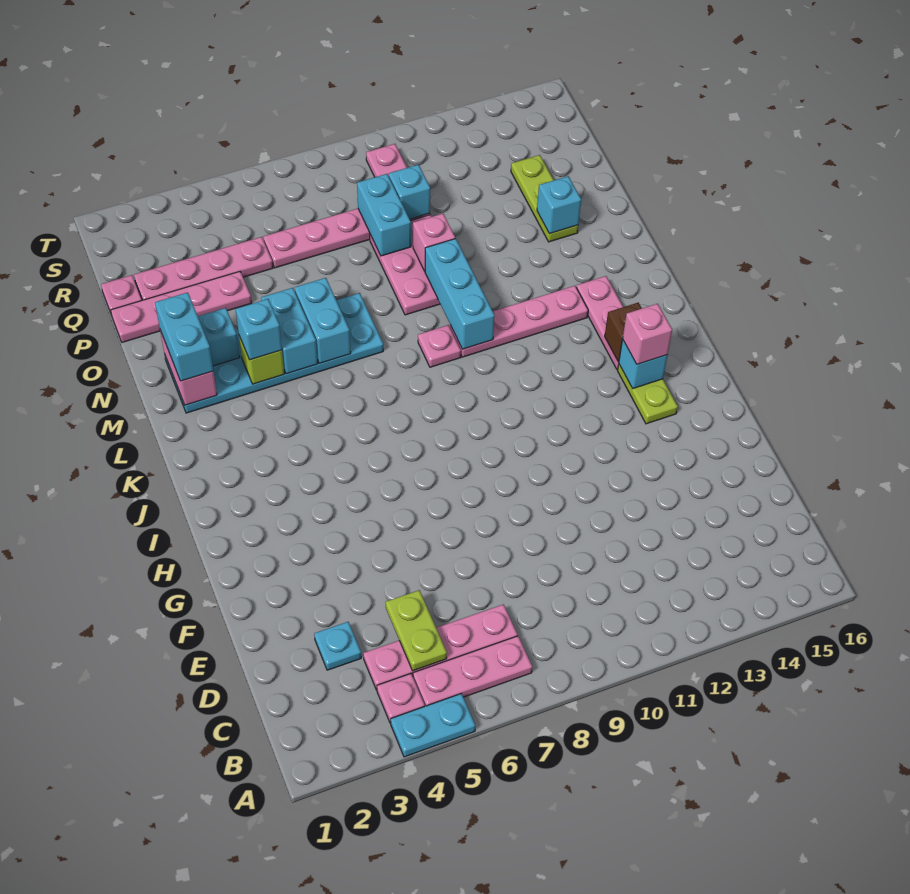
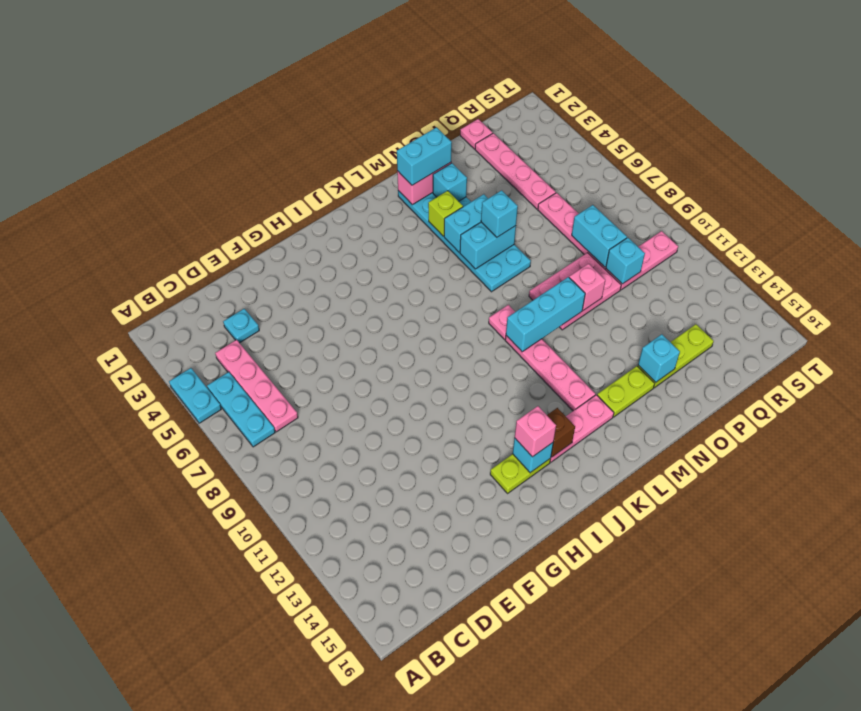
pink 1x1 plate [377,674,425,723] -> none
pink 1x3 plate [413,636,532,706] -> cyan 1x3 plate [207,372,275,447]
lime 1x2 plate [386,590,447,671] -> lime 1x2 plate moved to [597,366,655,417]
cyan 1x1 brick [236,299,282,360] -> cyan 1x1 brick moved to [481,190,518,237]
pink 1x4 plate [111,272,252,342] -> none
cyan 1x2 brick [357,174,411,256] -> cyan 1x2 brick turned to [572,205,627,267]

